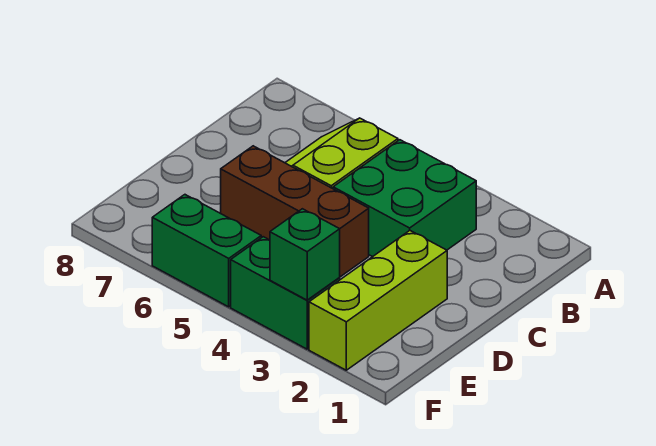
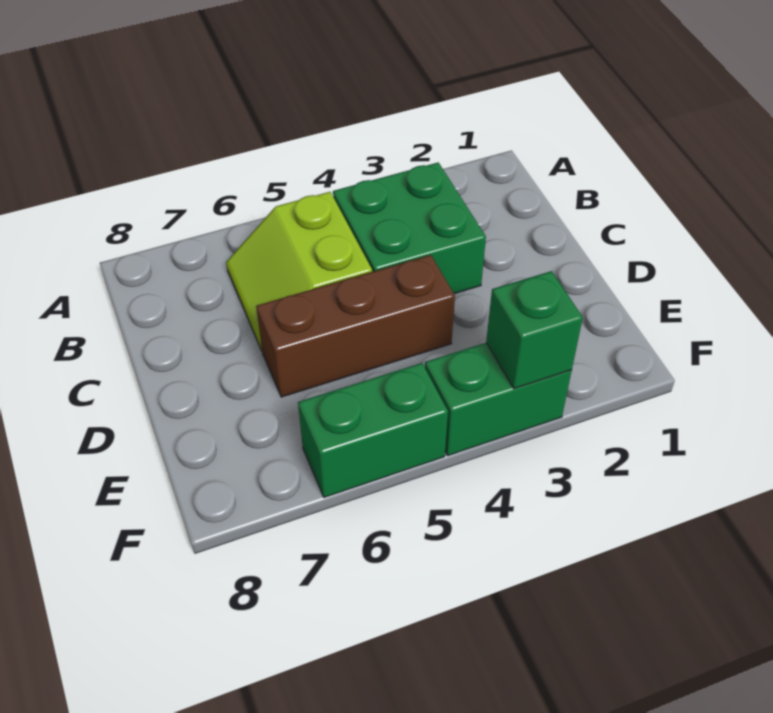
lime 1x3 brick [309,231,447,370] -> none

